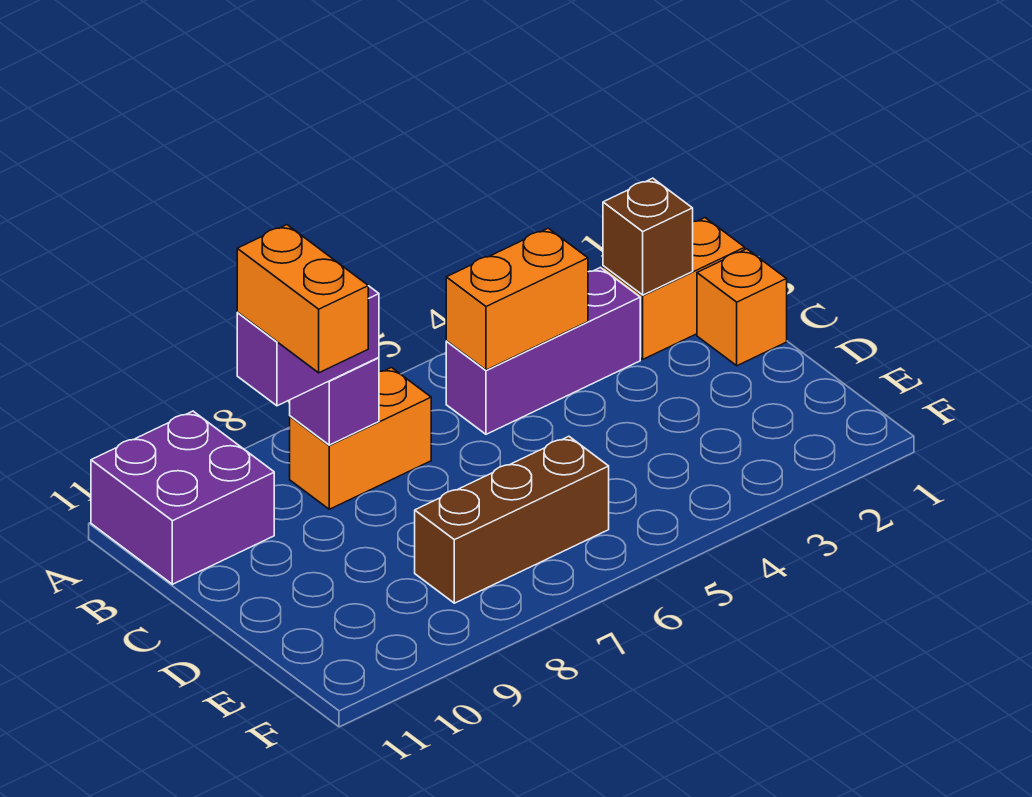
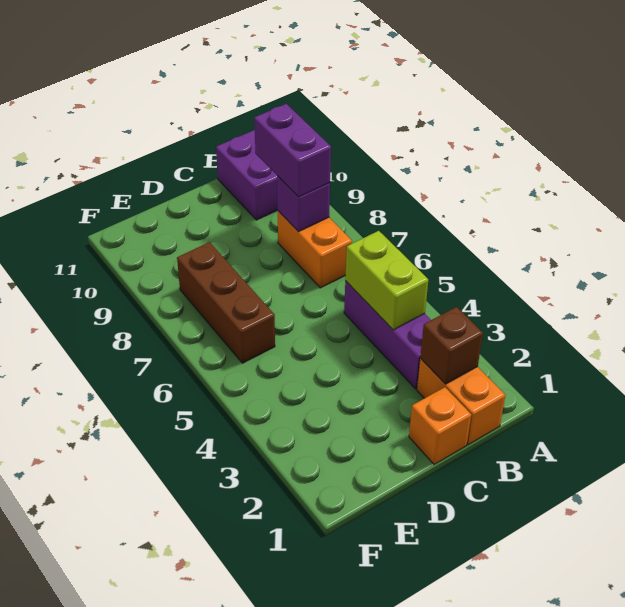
orange 1x2 brick [446,228,588,370] -> lime 1x2 brick [345,231,428,330]
orange 1x2 brick [237,225,368,373] -> none

